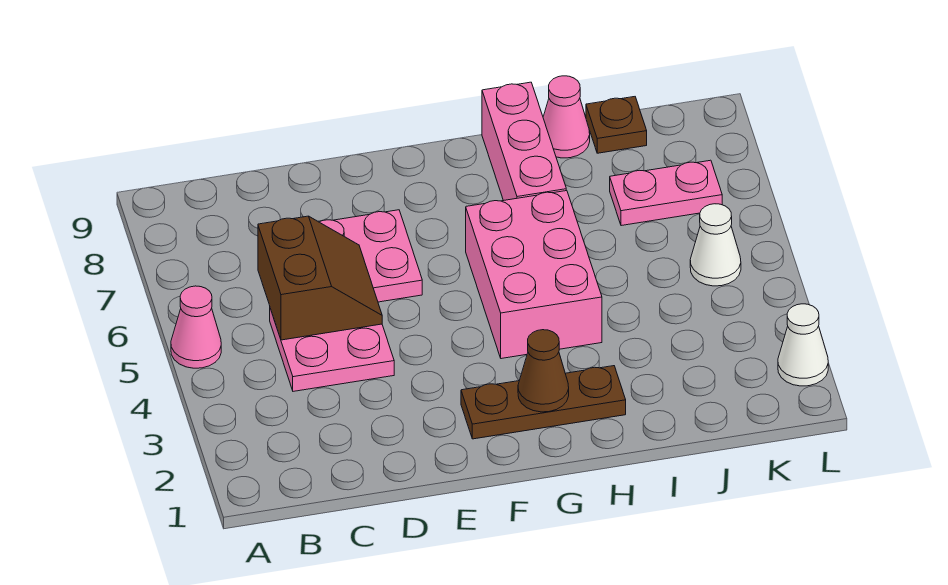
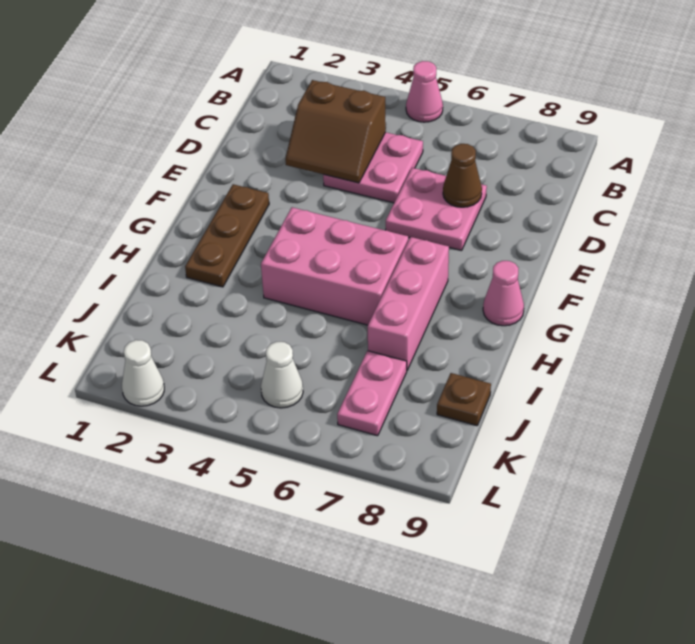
brown 2x2 slope [258,216,382,340] -> brown 2x2 slope moved to [285,80,386,183]
brown 1x1 cone [518,330,569,412] -> brown 1x1 cone moved to [443,144,482,207]
pink 1x3 brick [482,82,566,201] -> pink 1x3 brick turned to [367,237,449,370]
pink 1x1 cone [543,76,590,158] -> pink 1x1 cone moved to [483,261,524,326]

